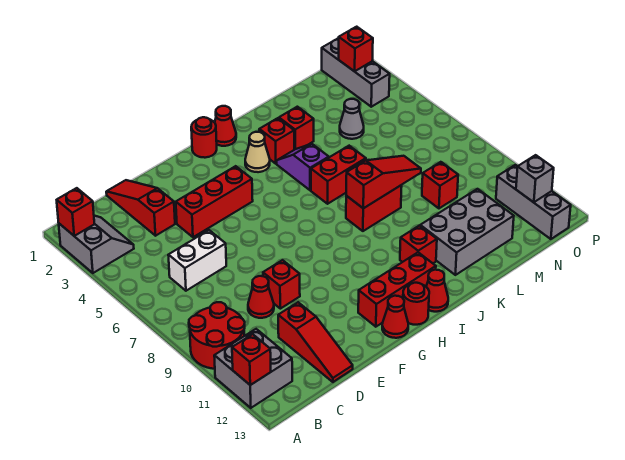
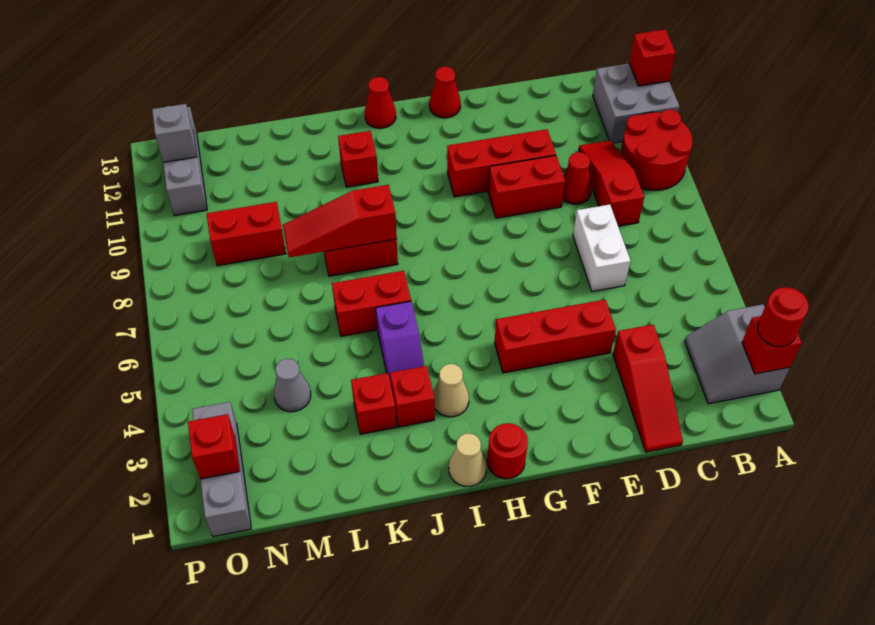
white 1x2 brick [168,230,226,291] -> white 1x2 brick turned to [573,204,631,292]
red 1x3 slope [278,302,353,382] -> red 1x3 slope moved to [579,140,644,226]
red 1x1 brick [263,260,300,309] -> red 1x2 brick [488,156,565,218]
red 1x3 brick [358,252,436,327] -> red 1x3 brick moved to [447,129,556,197]
red 1x1 round brick [403,283,429,325] -> red 1x1 round brick moved to [758,287,809,346]
red 1x1 cone [215,106,236,146] -> tan 1x1 cone [449,433,487,486]
grey 2x3 brick [420,189,514,275] -> none
red 1x1 brick [422,162,458,208] -> red 1x2 brick [207,202,286,266]

